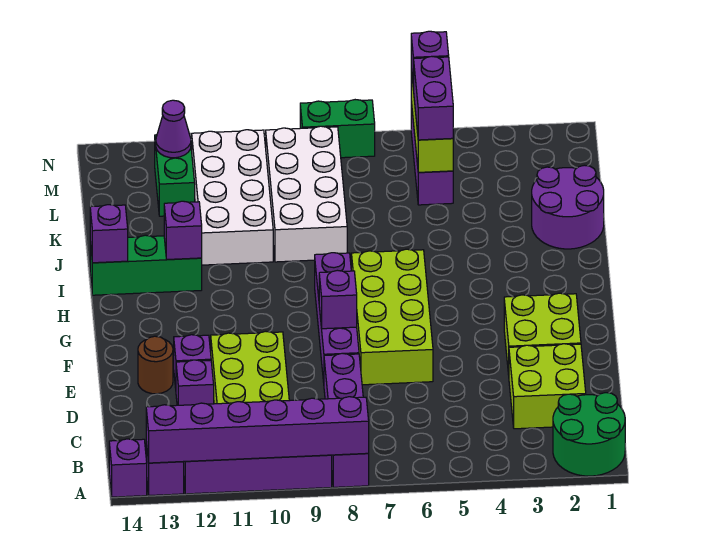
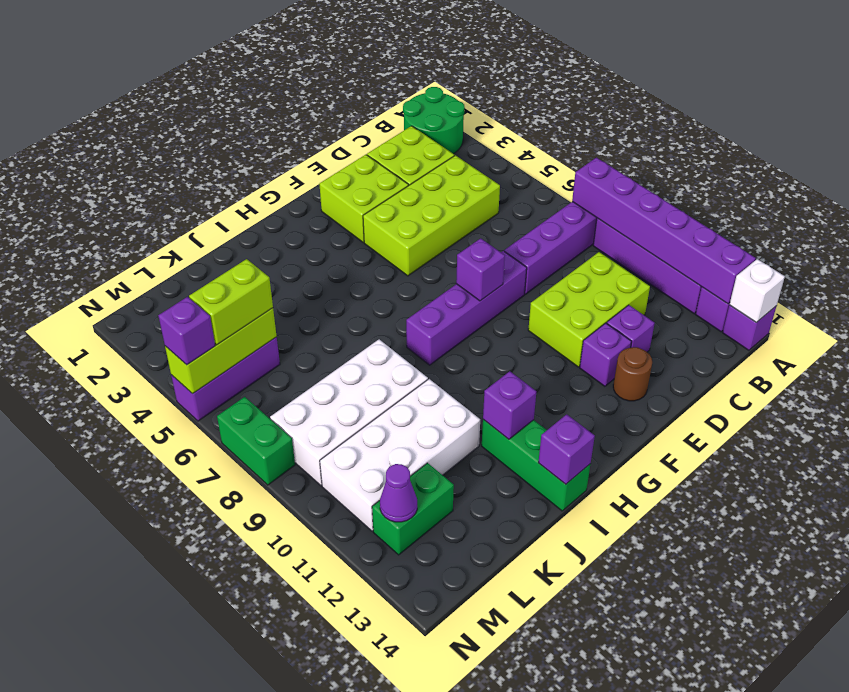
none -> white 1x1 brick [729,259,785,322]
lime 2x4 brick [351,249,433,385] -> lime 2x4 brick moved to [363,155,500,276]
purple 2x2 round brick [532,165,604,249] -> none
purple 1x2 brick [413,56,453,140] -> lime 1x2 brick [189,259,273,345]

